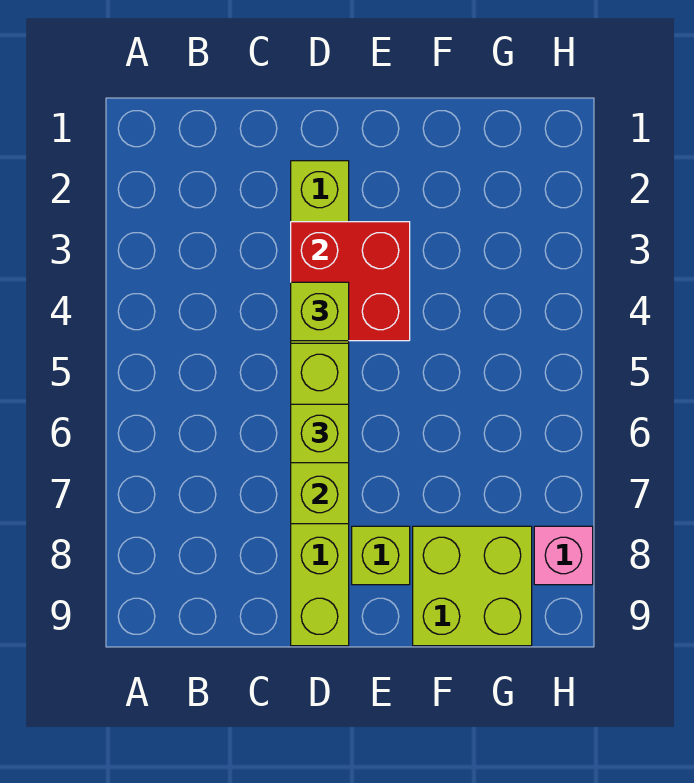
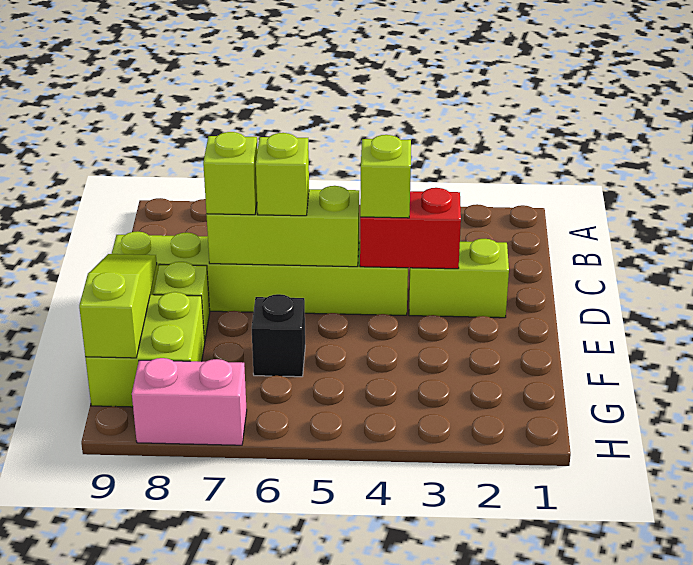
red 2x2 brick [291,222,410,341] -> red 1x2 brick [360,188,461,269]
none -> lime 1x1 brick [203,132,258,215]
none -> lime 1x3 slope [79,254,157,358]
none -> black 1x1 brick [251,294,305,377]
pink 1x1 brick [534,526,593,585] -> pink 1x2 brick [132,358,247,445]

